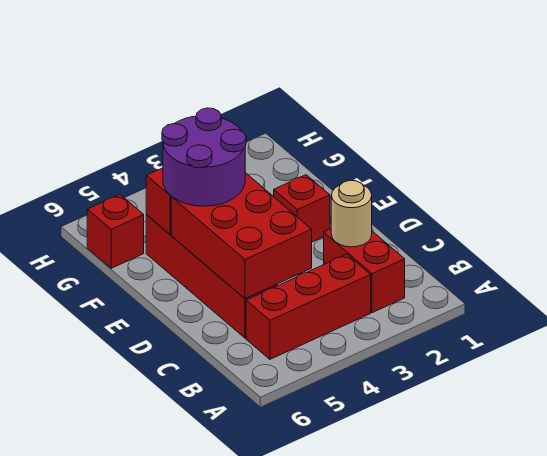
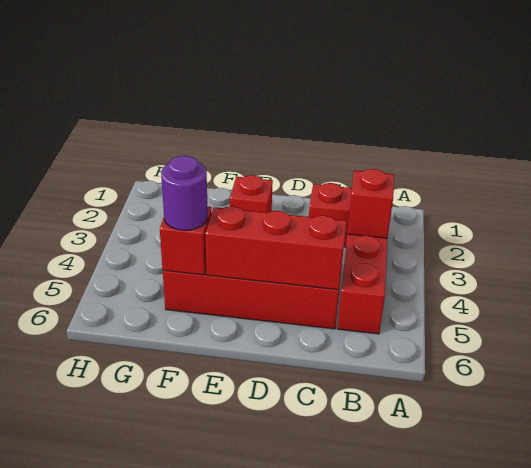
tan 1x1 round brick [331,180,372,247] -> none
red 2x3 brick [171,173,312,298] -> red 1x3 brick [205,206,346,290]
purple 2x2 round brick [162,108,246,206] -> purple 1x1 round brick [161,156,208,230]
red 1x1 brick [87,194,144,268] -> red 1x1 brick moved to [347,169,394,238]

